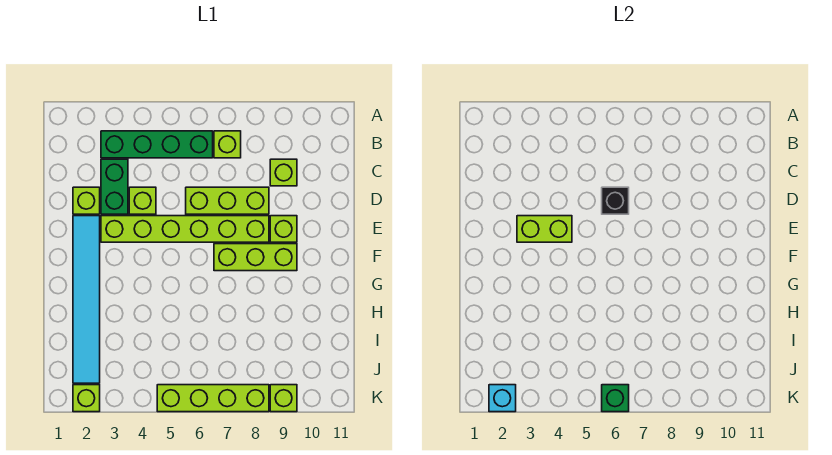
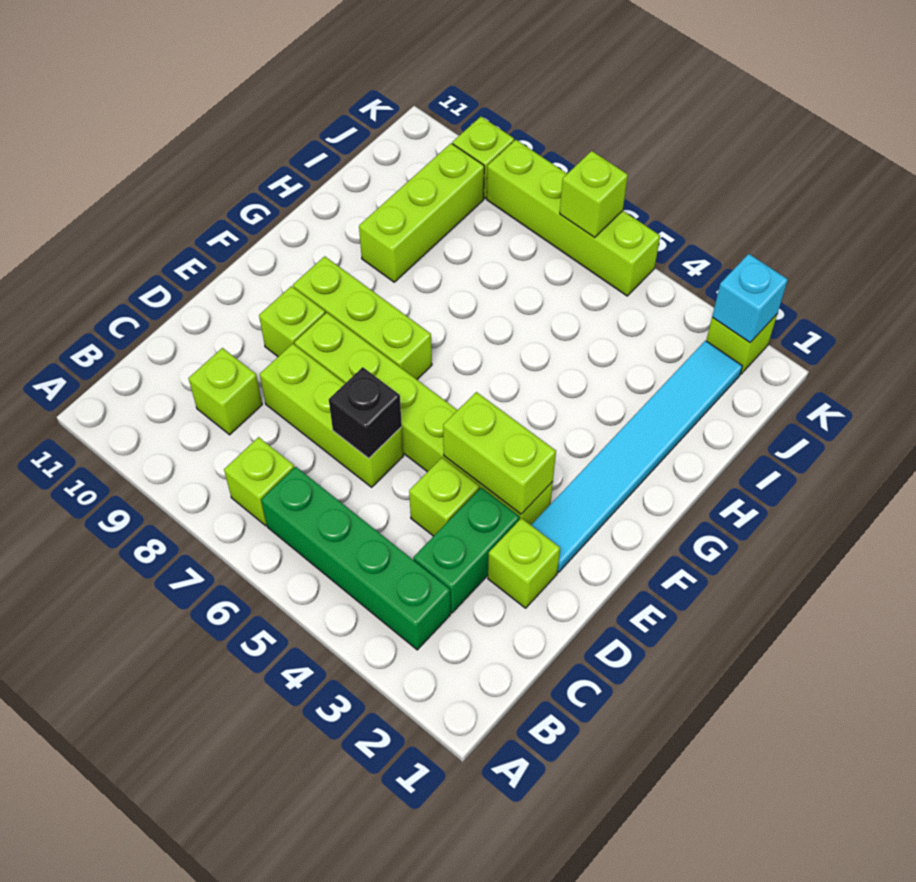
none -> lime 1x3 brick [359,143,484,282]
green 1x1 brick [602,385,629,412] -> lime 1x1 brick [560,151,628,238]

